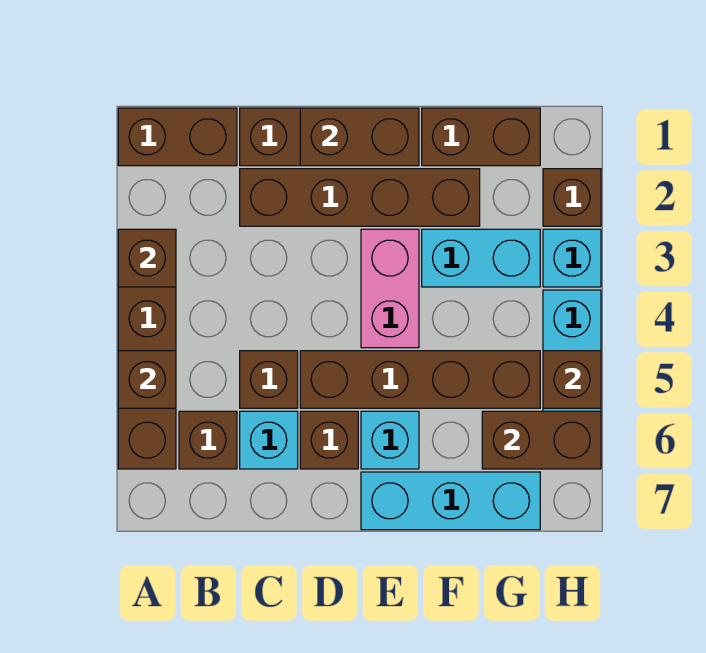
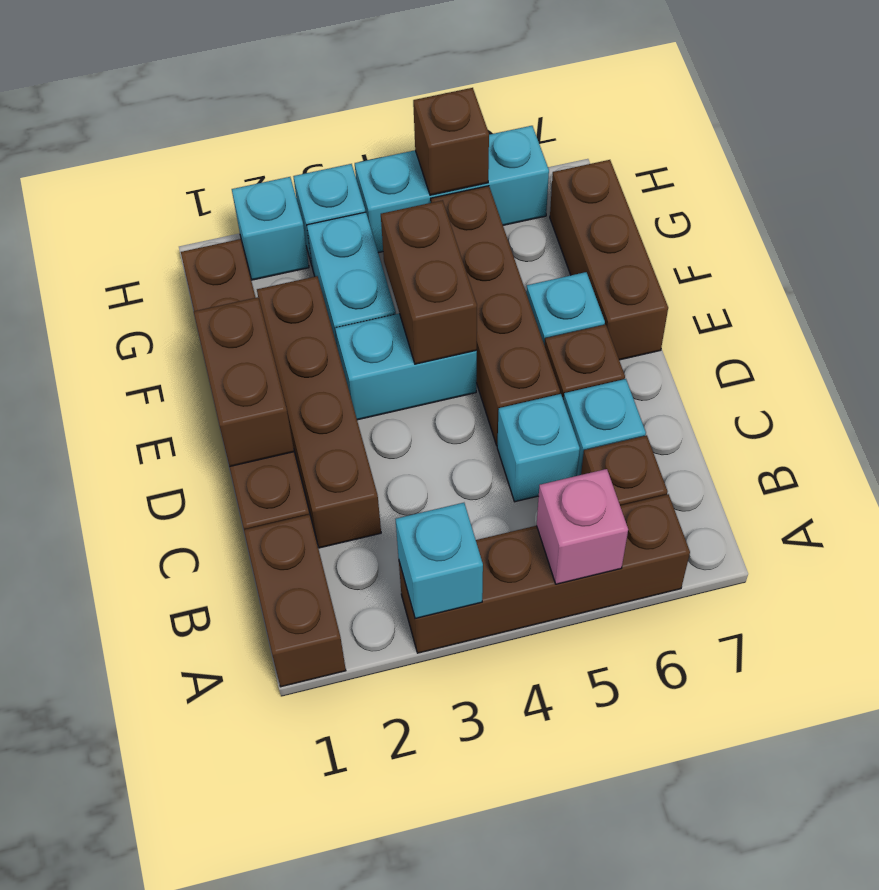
brown 1x1 brick [118,229,176,287] -> cyan 1x1 brick [395,503,483,618]
brown 1x1 brick [118,351,176,408] -> pink 1x1 brick [537,469,628,584]
brown 1x1 brick [240,351,298,408] -> cyan 1x1 brick [497,394,580,502]
pink 1x2 brick [361,229,419,348] -> cyan 1x2 brick [335,313,477,420]
cyan 1x3 brick [361,472,540,530] -> brown 1x3 brick [550,160,668,360]
brown 1x2 brick [482,411,601,469] -> brown 1x2 brick moved to [381,200,477,364]
brown 1x1 brick [543,169,601,226] -> cyan 1x1 brick [232,177,309,280]

